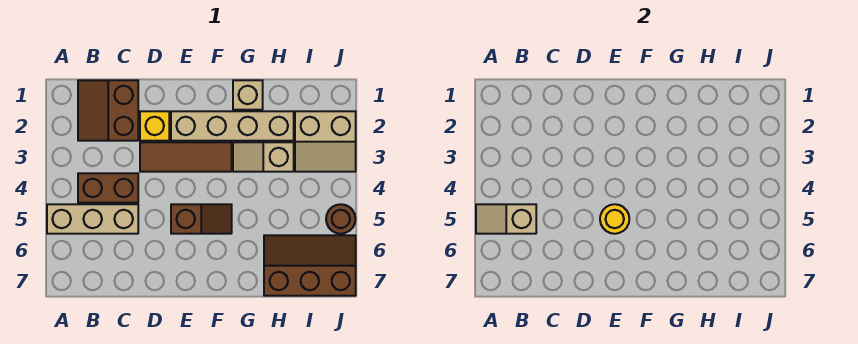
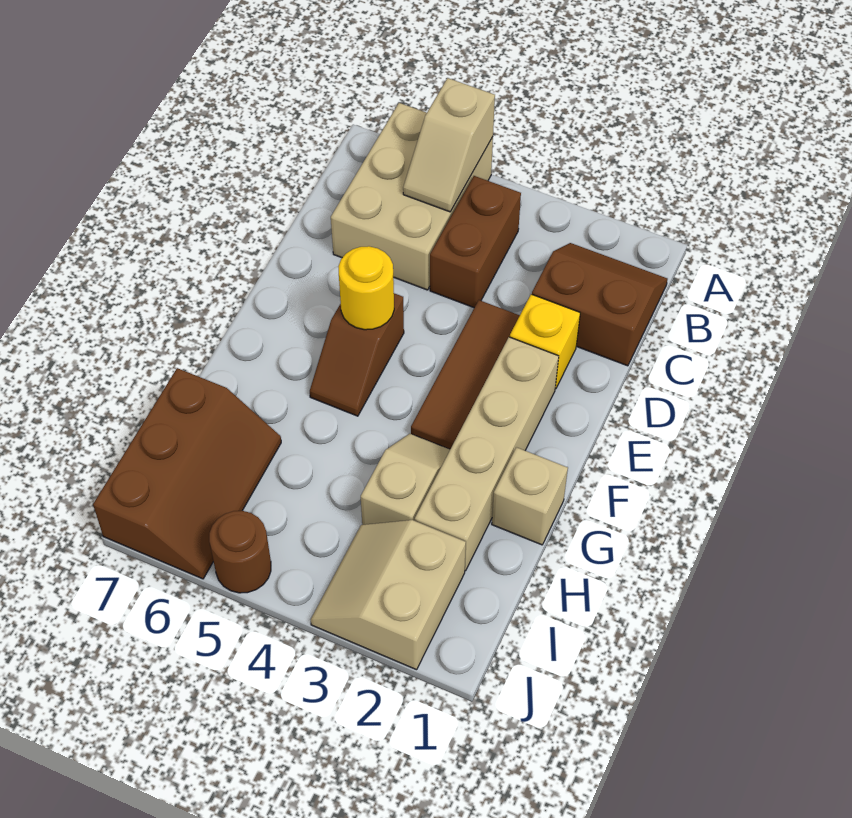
tan 1x3 brick [47,204,138,234] -> tan 2x3 brick [331,103,493,290]
tan 1x2 slope [476,204,536,234] -> tan 1x2 slope turned to [403,78,495,212]

